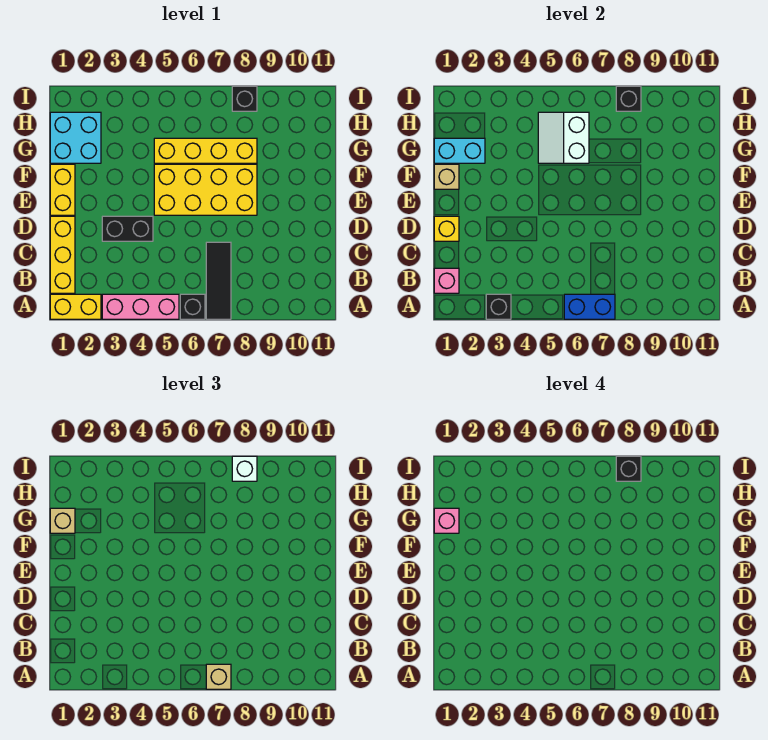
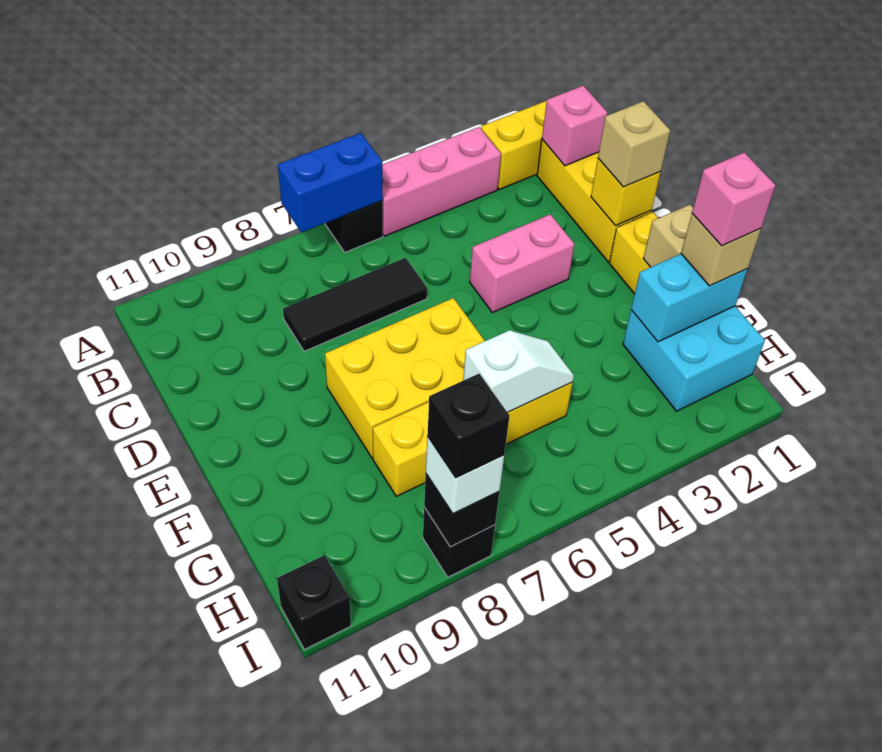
black 1x1 brick [486,294,511,319] -> black 1x1 brick moved to [277,555,351,649]
black 1x3 tile [206,242,231,319] -> black 1x3 tile turned to [283,258,427,351]
tan 1x1 brick [206,664,231,689] -> tan 1x1 brick moved to [598,101,670,187]
black 1x2 brick [102,216,153,241] -> pink 1x2 brick [470,214,574,313]
yellow 2x4 brick [154,164,257,215] -> yellow 2x3 brick [325,298,485,458]
white 2x2 slope [538,112,589,163] -> white 1x2 slope [463,330,574,412]

